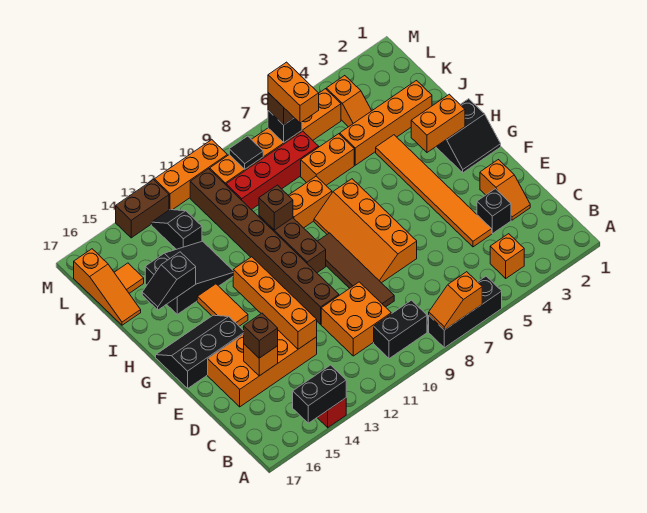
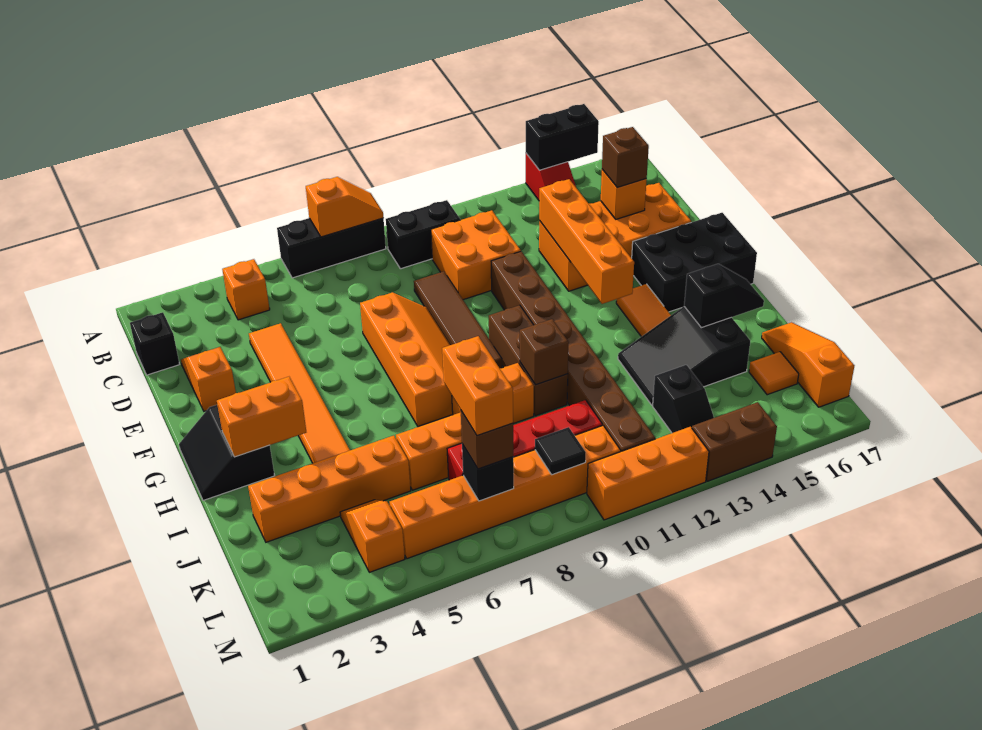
black 1x1 brick [477,189,511,234] -> black 1x1 brick moved to [130,312,179,375]
black 2x3 slope [156,315,244,388] -> black 2x3 brick [632,213,757,312]
black 2x2 slope [436,99,501,173] -> black 2x2 slope turned to [179,405,275,500]

